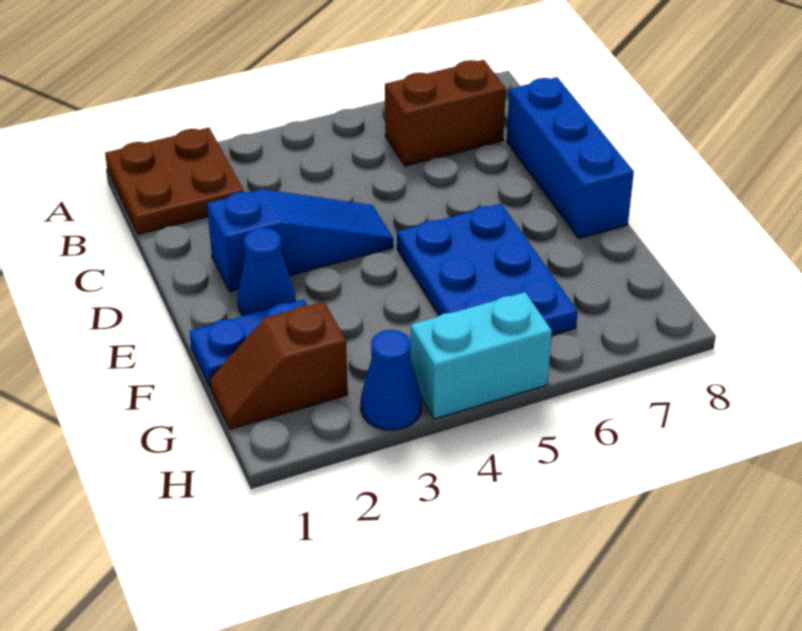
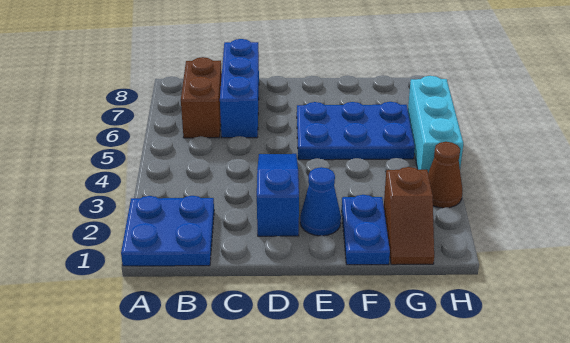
brown 2x2 plate [105,128,244,235] -> blue 2x2 plate [121,196,214,266]
blue 1x3 brick [507,77,634,238] -> blue 1x3 brick turned to [220,39,259,138]
blue 1x1 cone [361,330,422,430] -> brown 1x1 cone [428,142,462,208]
cyan 1x2 brick [411,292,552,419] -> cyan 1x3 brick [408,76,463,173]

